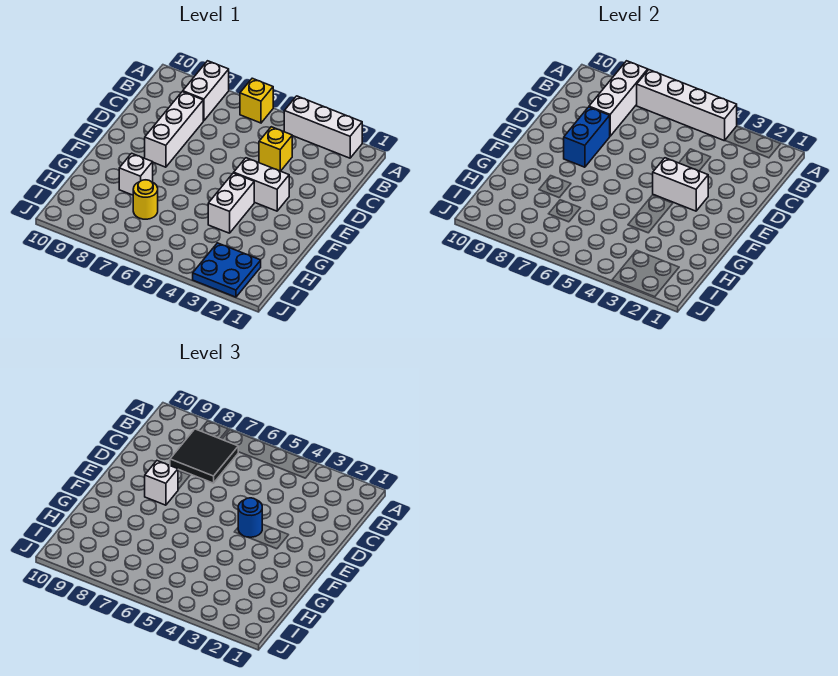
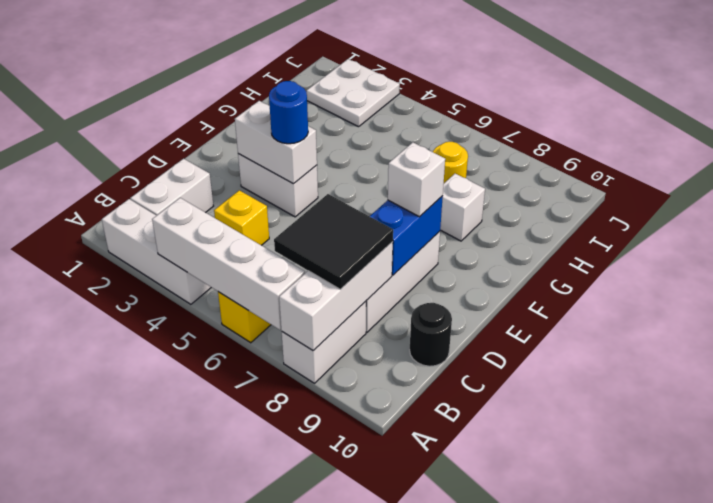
none -> black 1x1 round brick [410,303,452,366]
white 1x2 brick [208,173,254,233] -> white 1x2 brick moved to [130,159,213,215]
blue 2x2 plate [193,243,261,297] -> white 2x2 plate [307,59,400,127]

